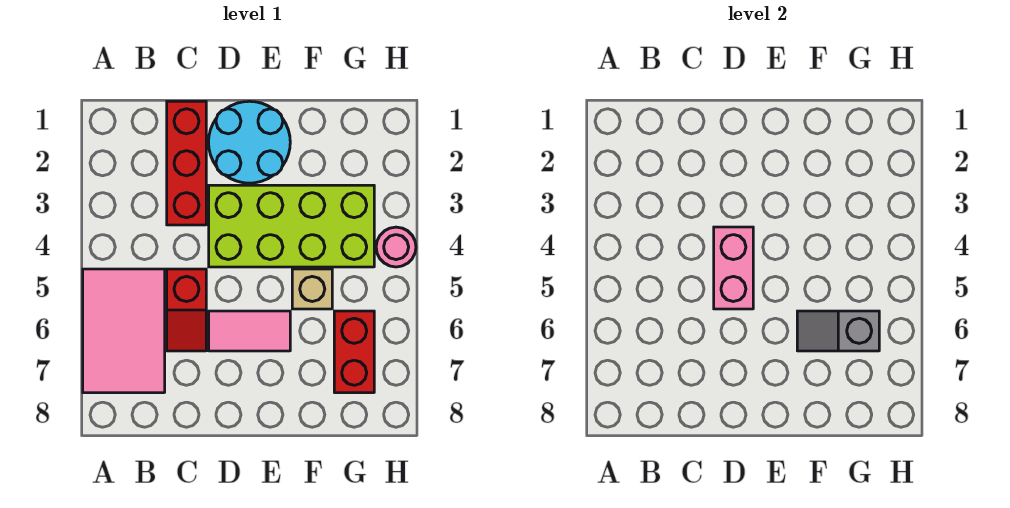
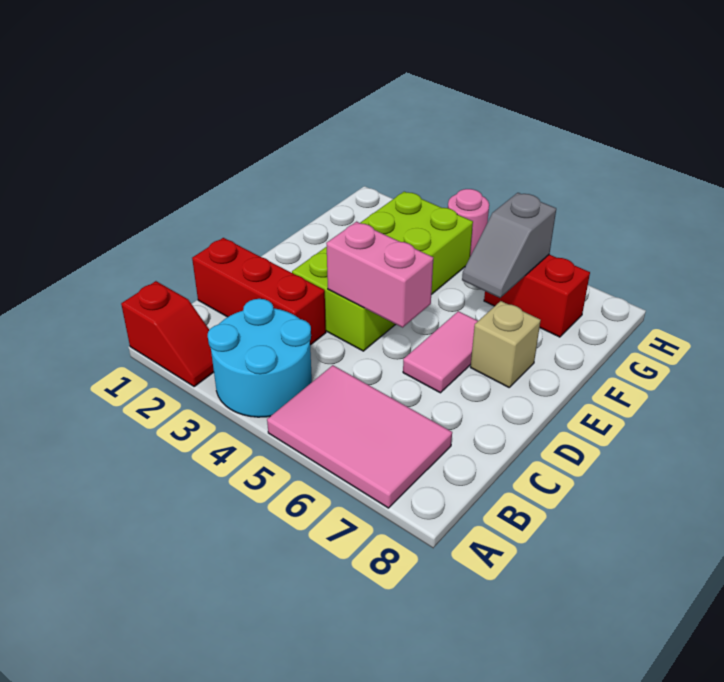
red 1x2 slope [167,269,206,351] -> red 1x2 slope moved to [121,281,214,386]
cyan 2x2 round brick [209,101,290,183] -> cyan 2x2 round brick moved to [208,299,312,417]
tan 1x1 brick [292,269,332,309] -> tan 1x1 brick moved to [470,301,541,387]

